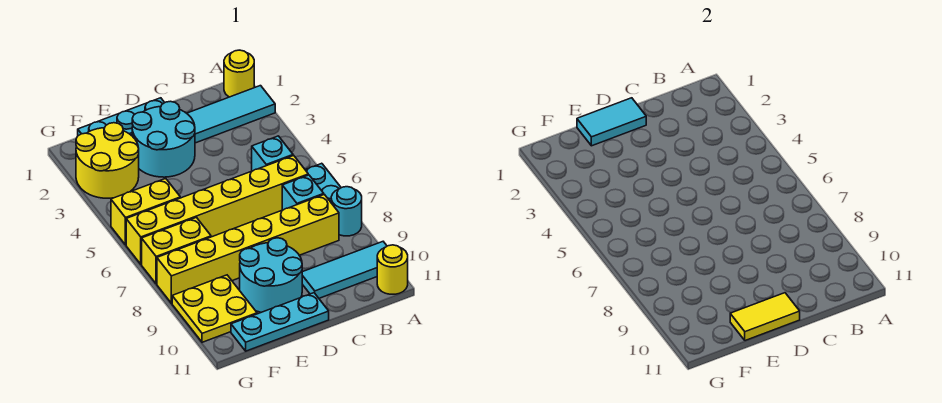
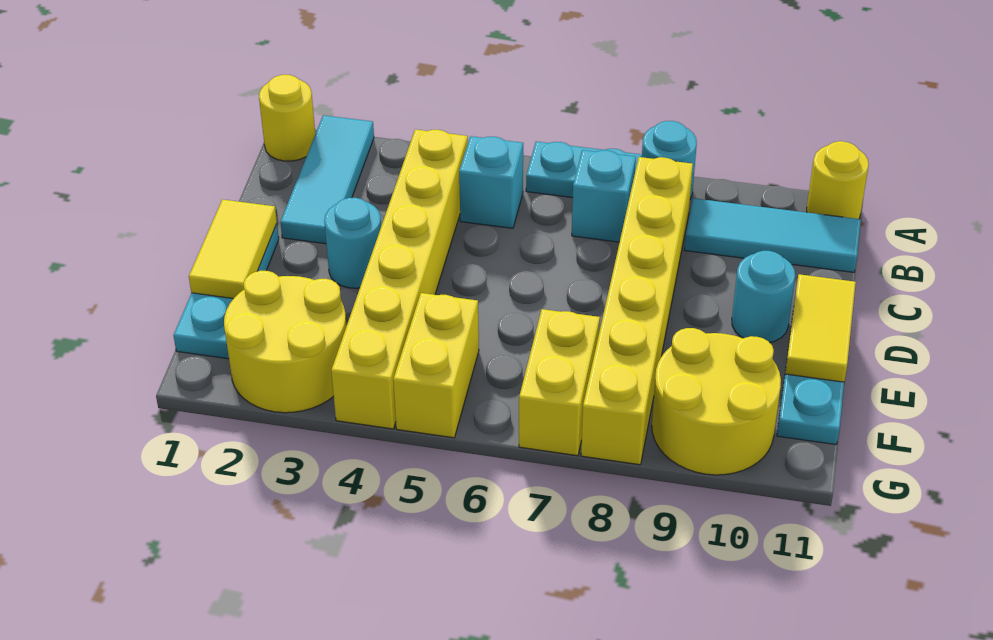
cyan 1x3 tile [302,242,387,298] -> cyan 1x3 tile turned to [685,198,861,272]
yellow 1x6 brick [126,156,308,264] -> yellow 1x6 brick moved to [331,129,468,429]
cyan 1x2 tile [577,98,646,146] -> yellow 1x2 tile [189,199,277,299]
cyan 2x2 round brick [132,101,195,177] -> cyan 1x1 round brick [324,198,381,288]
cyan 2x2 round brick [240,238,302,312] -> cyan 1x1 round brick [732,251,795,342]
yellow 2x2 plate [172,275,257,342] -> yellow 2x2 round brick [652,328,781,475]

